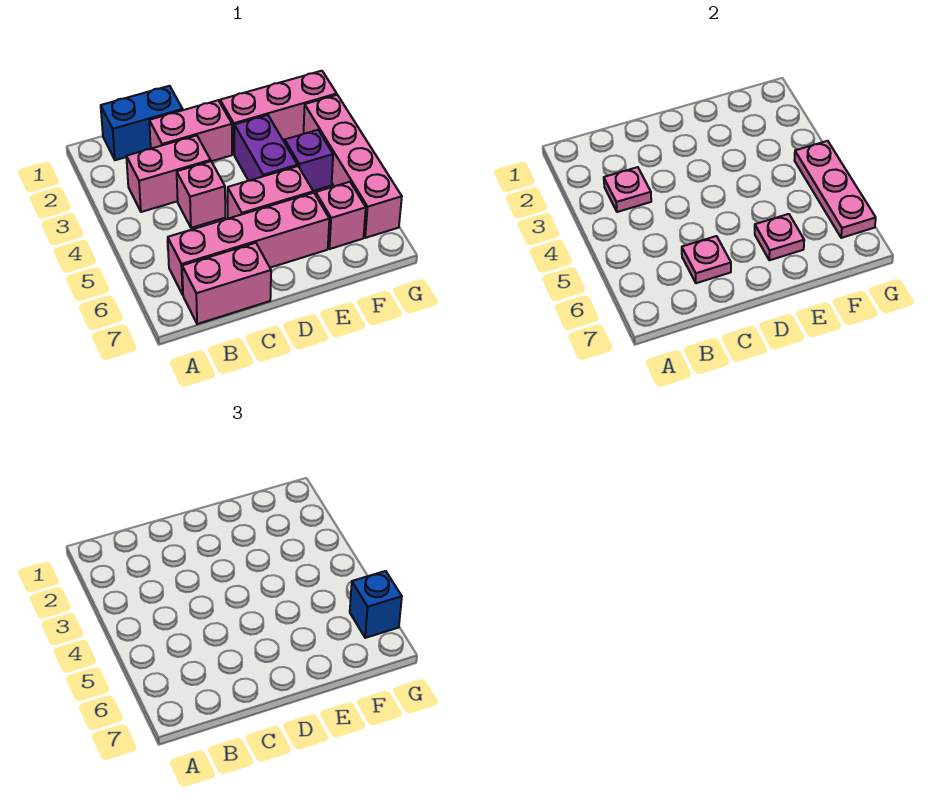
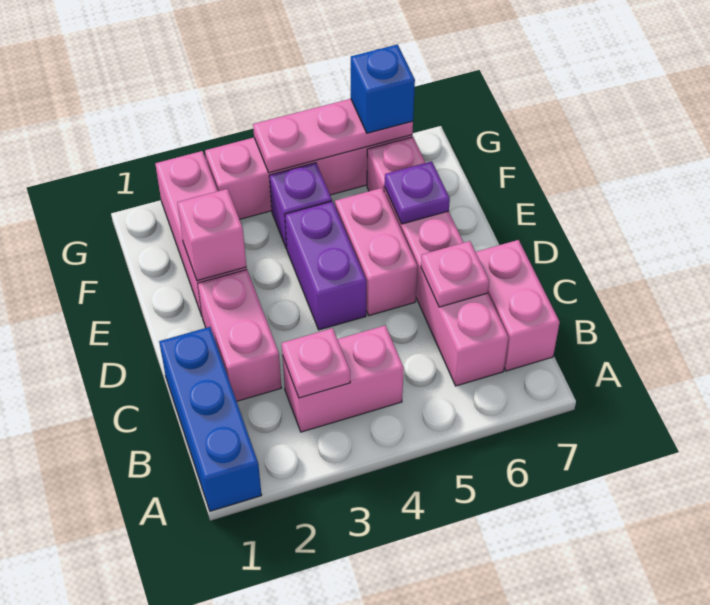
blue 1x2 brick [101,86,183,160] -> blue 1x3 brick [159,327,262,511]
pink 1x2 brick [126,135,211,212] -> pink 1x2 brick turned to [283,325,404,432]
pink 1x1 brick [177,161,225,228] -> pink 1x1 brick moved to [177,189,246,281]
purple 1x2 brick [234,115,298,181] -> purple 1x2 brick turned to [285,201,366,330]
pink 1x1 plate [755,214,804,260] -> purple 1x1 plate [385,161,450,224]

